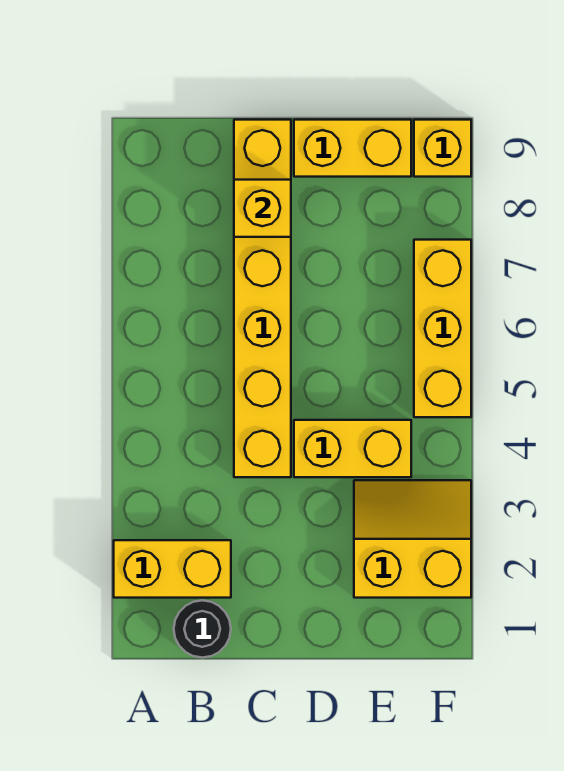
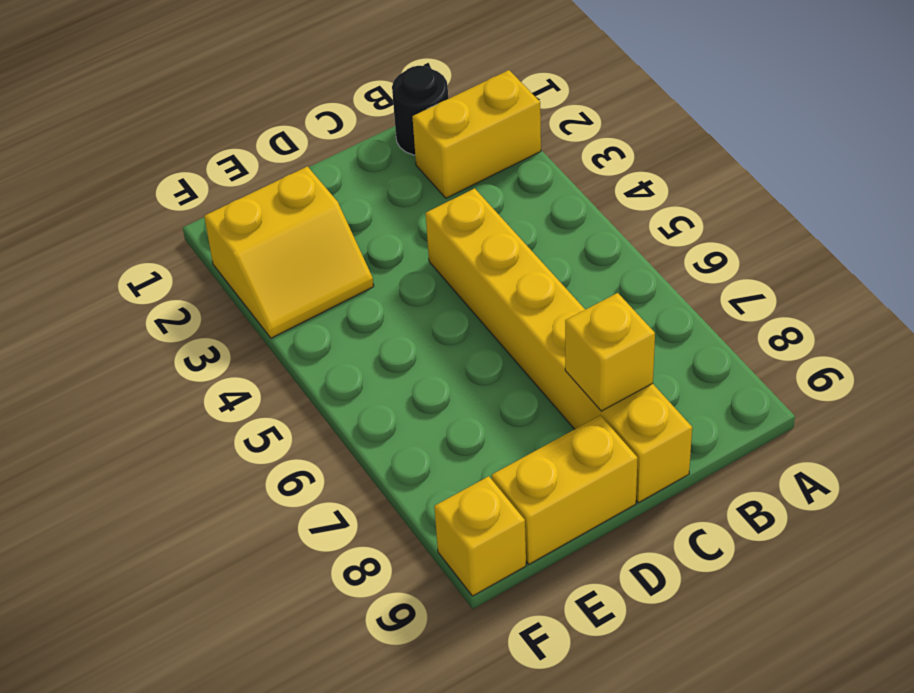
yellow 1x2 brick [294,420,411,477] -> none
yellow 1x3 brick [414,240,471,417] -> none

